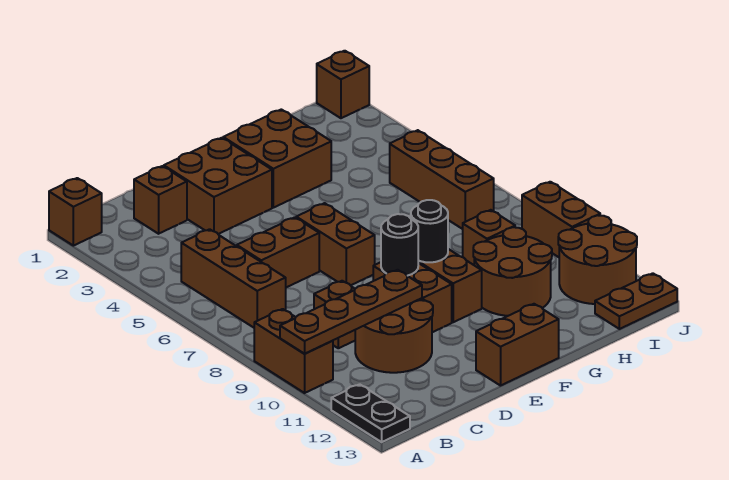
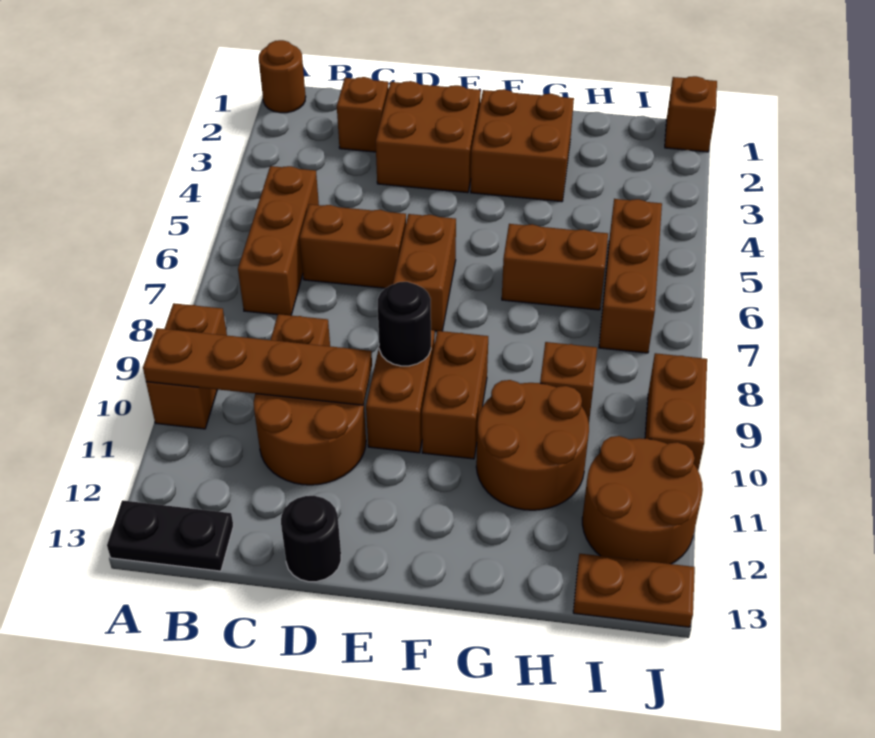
brown 1x1 brick [49,178,102,246] -> brown 1x1 round brick [259,40,306,113]
black 1x2 plate [331,384,410,442] -> black 1x2 plate turned to [107,500,233,571]
brown 1x2 brick [476,304,559,386] -> brown 1x2 brick moved to [502,224,608,310]
black 1x1 round brick [411,200,448,262] -> black 1x1 round brick moved to [281,496,341,582]

